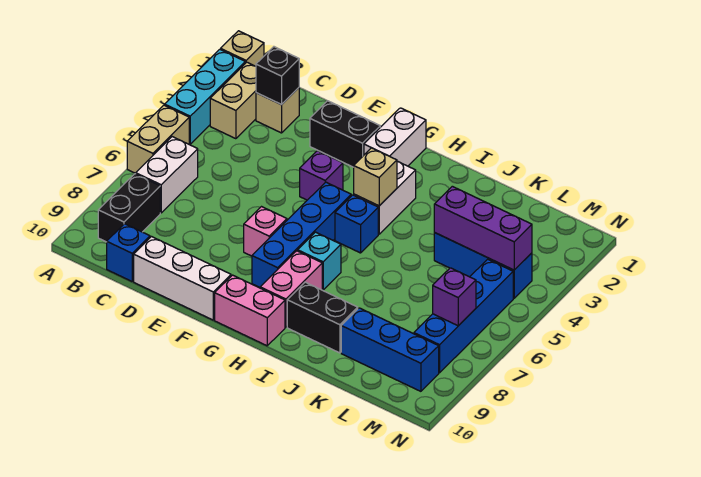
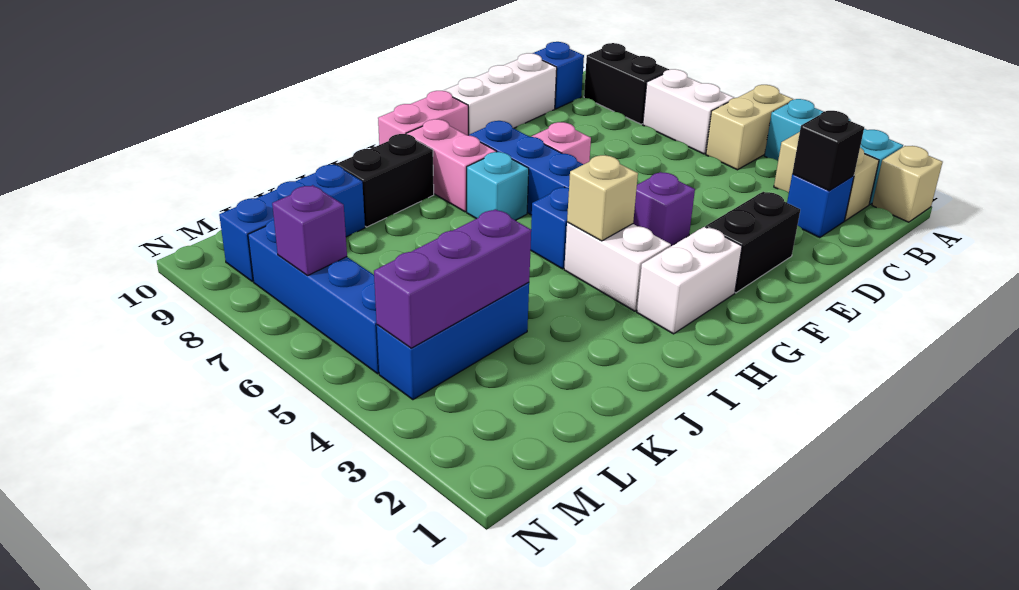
tan 1x2 brick [127,105,189,173] -> tan 1x2 brick turned to [706,85,793,170]
tan 1x1 brick [256,88,299,133] -> blue 1x1 brick [787,174,854,238]
white 1x2 brick [364,108,426,166] -> white 1x2 brick turned to [637,227,742,334]

